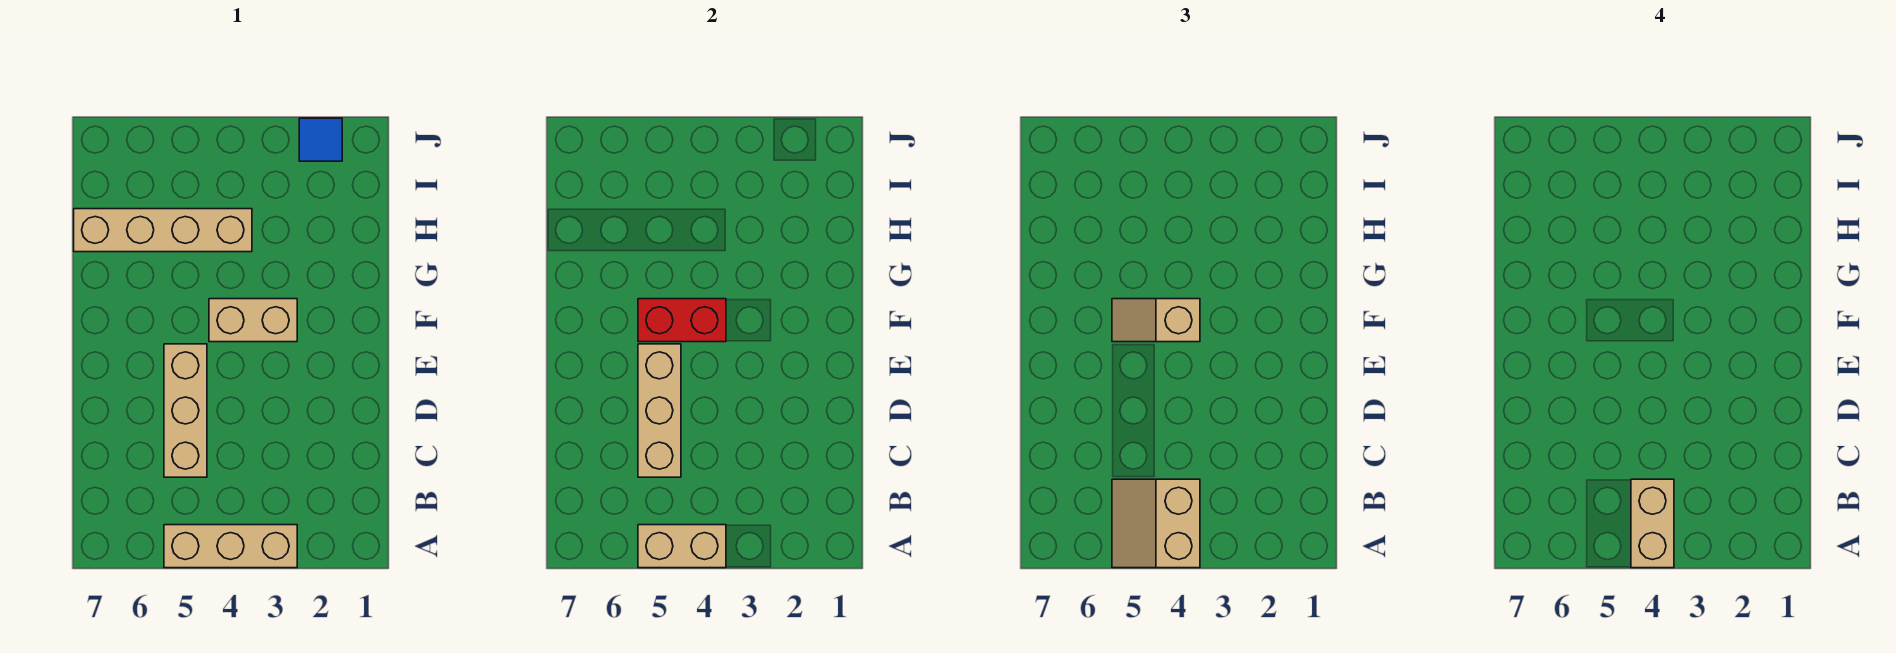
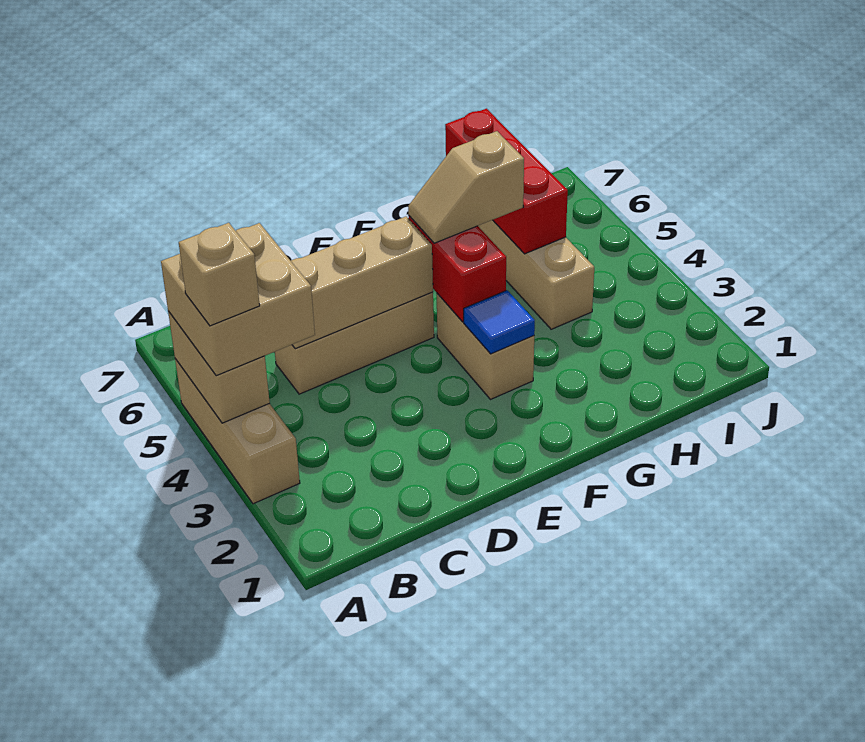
tan 2x2 slope [1112,479,1200,568] -> tan 2x2 brick [161,223,315,376]
tan 1x2 brick [1631,479,1674,568] -> tan 1x1 brick [179,223,260,326]
tan 1x2 slope [1112,299,1200,342] -> tan 1x2 slope turned to [408,131,524,243]
none -> red 1x3 brick [445,109,568,254]
blue 1x1 tile [299,118,342,161] -> blue 1x1 tile moved to [464,290,535,354]

